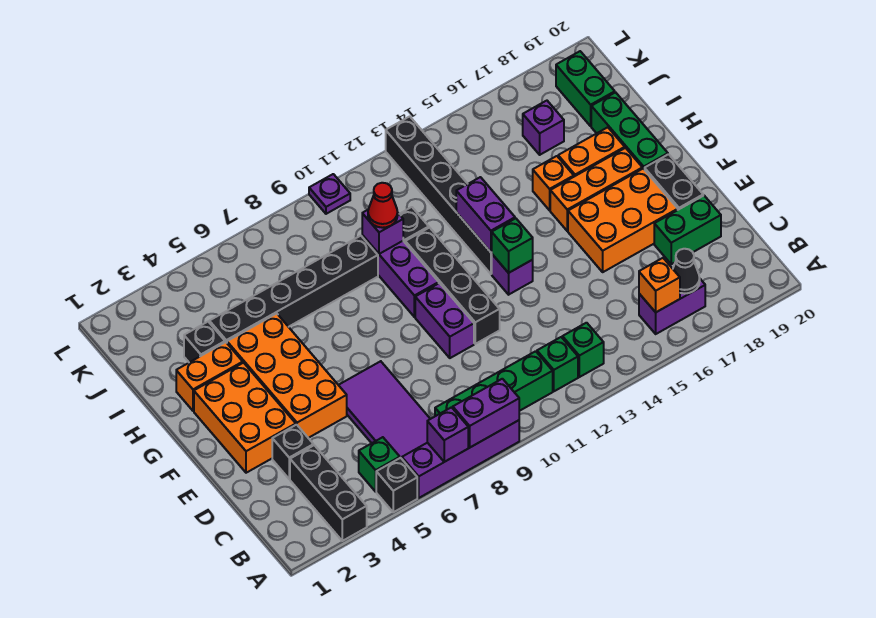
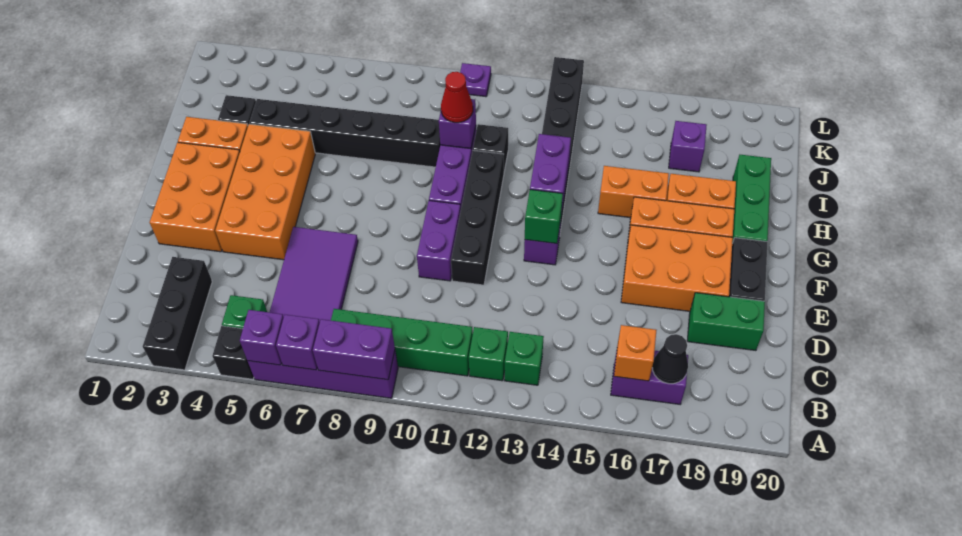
none -> purple 1x1 brick [240,310,284,365]
black 1x1 brick [272,425,313,479] -> none
orange 1x1 brick [533,156,574,210] -> orange 1x2 brick [598,166,669,218]
green 1x2 brick [556,51,615,126] -> none

